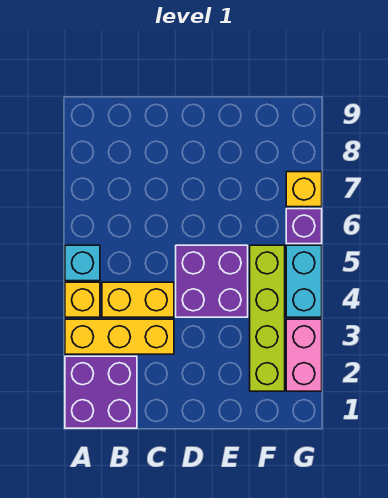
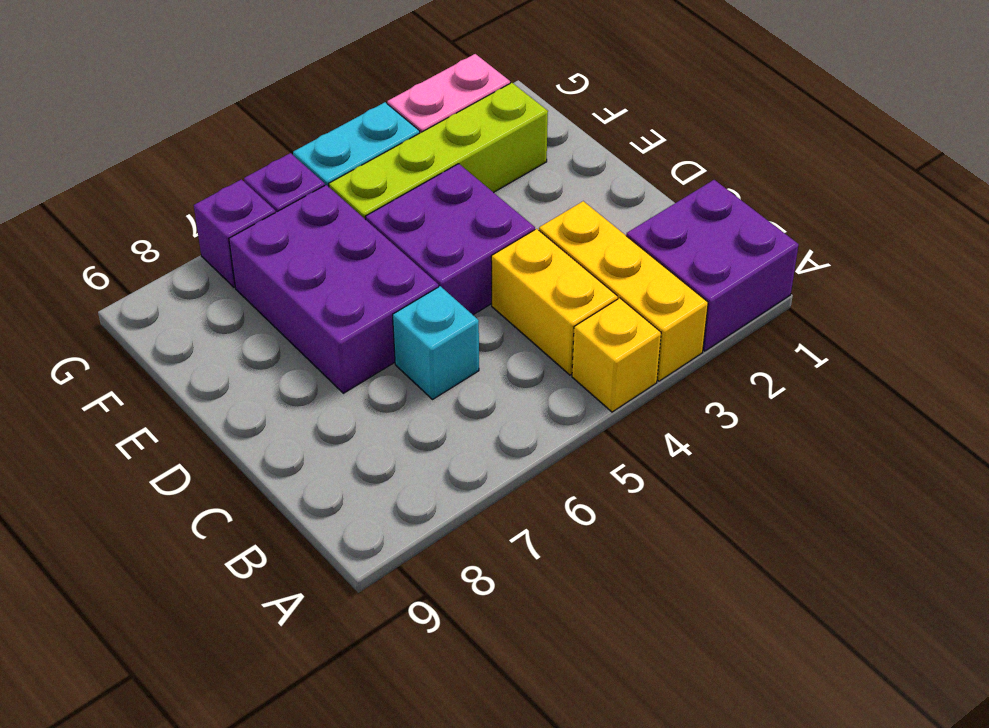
cyan 1x1 brick [65,245,100,281] -> cyan 1x1 brick moved to [393,286,479,400]
none -> purple 2x3 brick [229,185,438,393]
yellow 1x1 brick [286,172,322,207] -> purple 1x1 brick [194,179,275,287]

